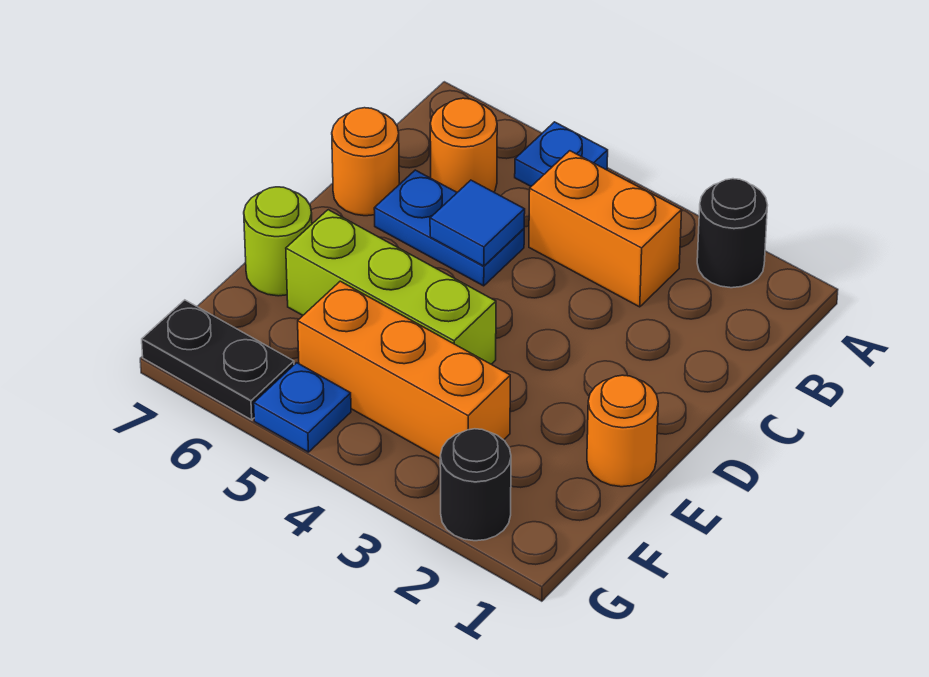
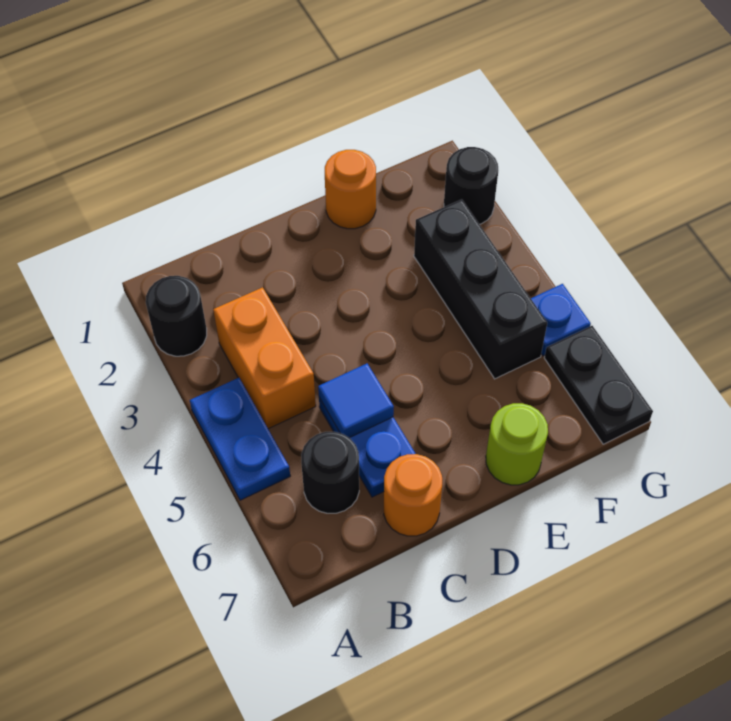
blue 1x1 plate [515,122,608,186] -> blue 1x2 plate [190,378,290,500]
orange 1x1 round brick [430,98,497,192] -> black 1x1 round brick [301,432,359,513]
lime 1x3 brick [286,210,496,364] -> none
orange 1x3 brick [298,281,510,459] -> black 1x3 brick [414,199,547,379]

